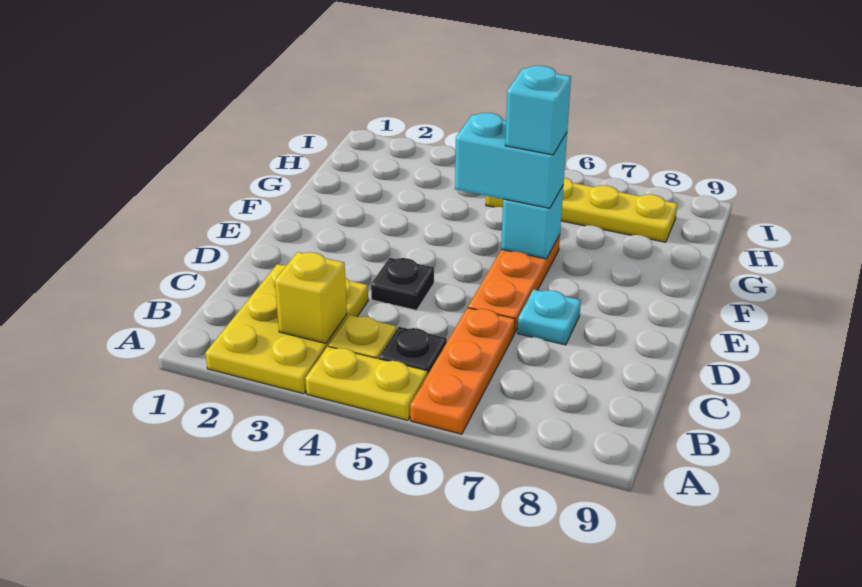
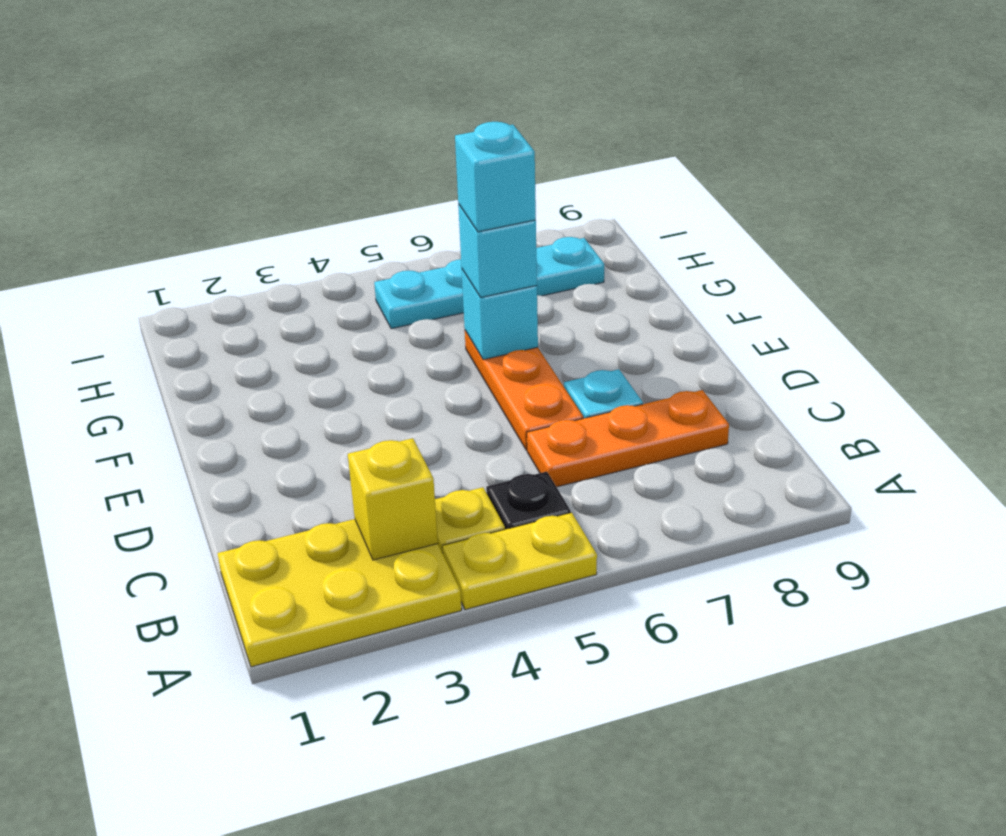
yellow 2x3 plate [205,264,368,394] -> yellow 2x3 plate turned to [217,519,462,667]
orange 1x3 plate [410,308,515,434] -> orange 1x3 plate turned to [527,390,729,487]
black 1x1 plate [371,258,434,310] -> none
cyan 1x2 brick [455,113,567,208] -> cyan 1x1 brick [458,204,537,297]
yellow 1x4 plate [486,177,677,242] -> cyan 1x4 plate [374,237,604,329]

